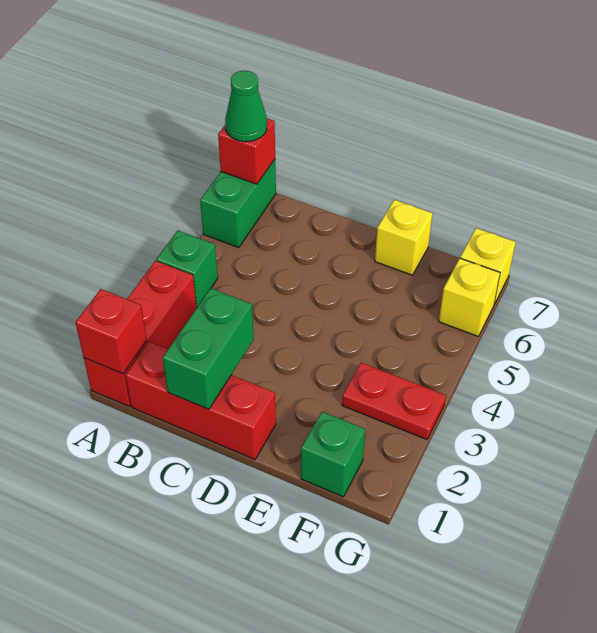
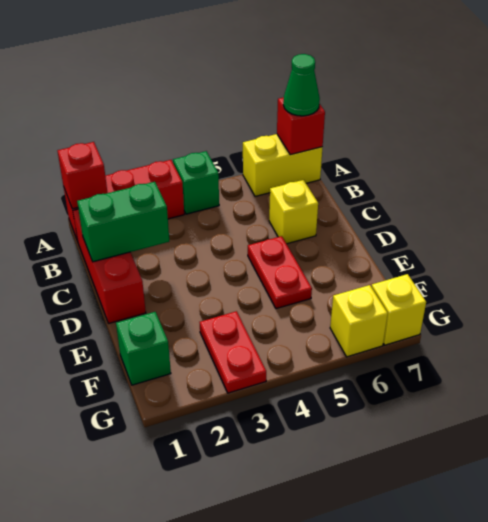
green 1x2 brick [200,160,276,248] -> yellow 1x2 brick [243,134,323,196]
none -> red 1x2 plate [248,236,312,309]
yellow 1x1 brick [375,200,432,275] -> yellow 1x1 brick moved to [269,180,318,244]

